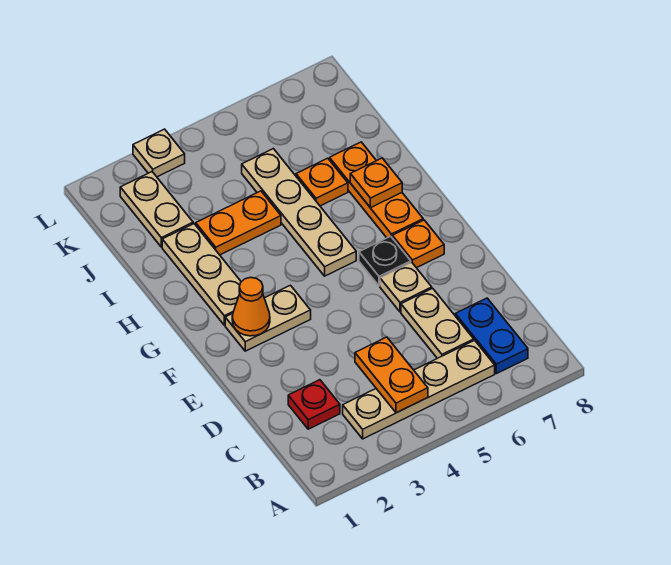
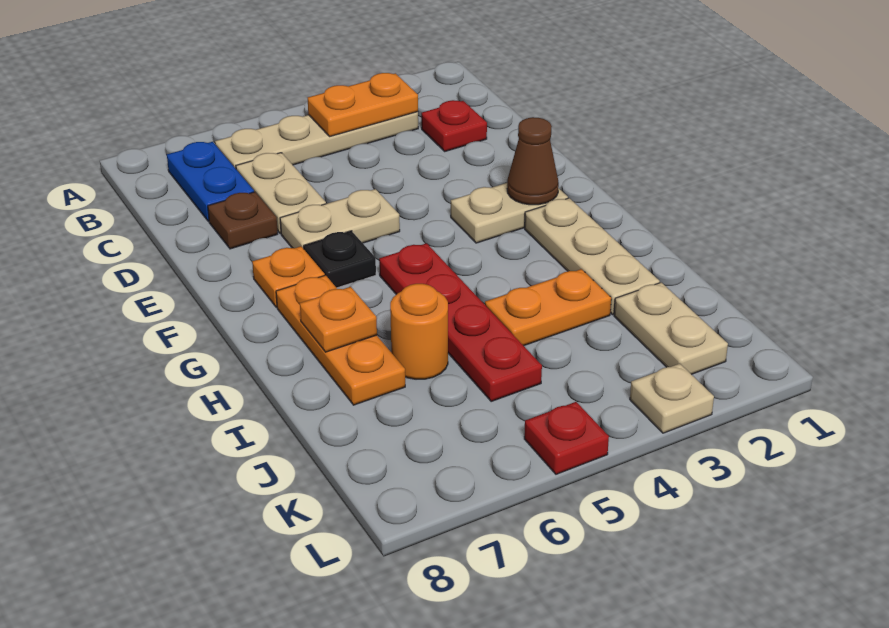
orange 1x2 plate [355,337,428,413] -> orange 1x2 plate turned to [308,73,418,137]
none -> brown 1x1 plate [208,192,278,249]
tan 1x1 plate [380,262,432,312] -> tan 1x2 plate [280,189,400,249]
orange 1x1 cone [232,277,270,336] -> brown 1x1 cone [507,117,559,205]
tan 1x4 plate [242,149,356,276] -> red 1x4 plate [379,243,542,401]
orange 1x1 plate [296,158,348,206] -> orange 1x1 round brick [390,284,448,379]
none -> red 1x1 plate [524,402,609,474]

